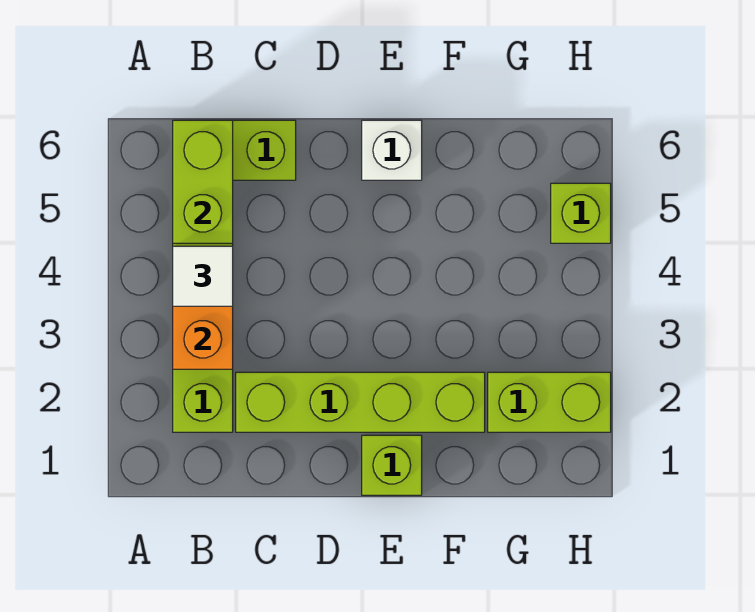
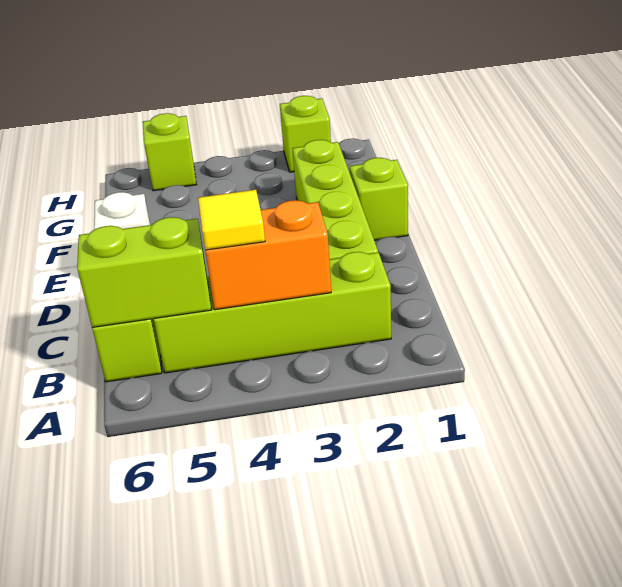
white 1x1 tile [173,246,233,306] -> yellow 1x1 tile [198,190,265,250]
lime 1x2 brick [488,372,611,432] -> lime 1x1 brick [280,96,331,172]

